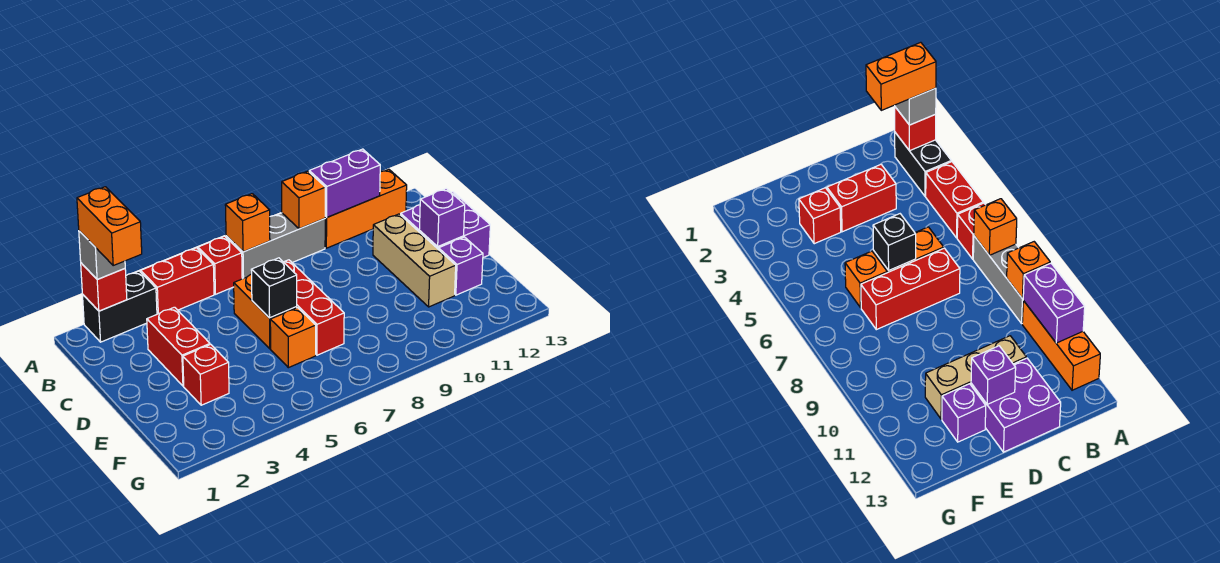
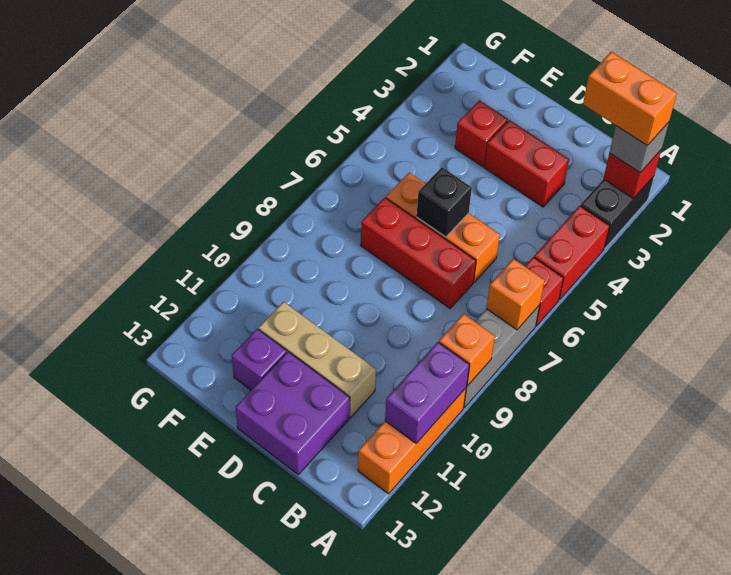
purple 1x1 brick [419,189,465,247] -> none

